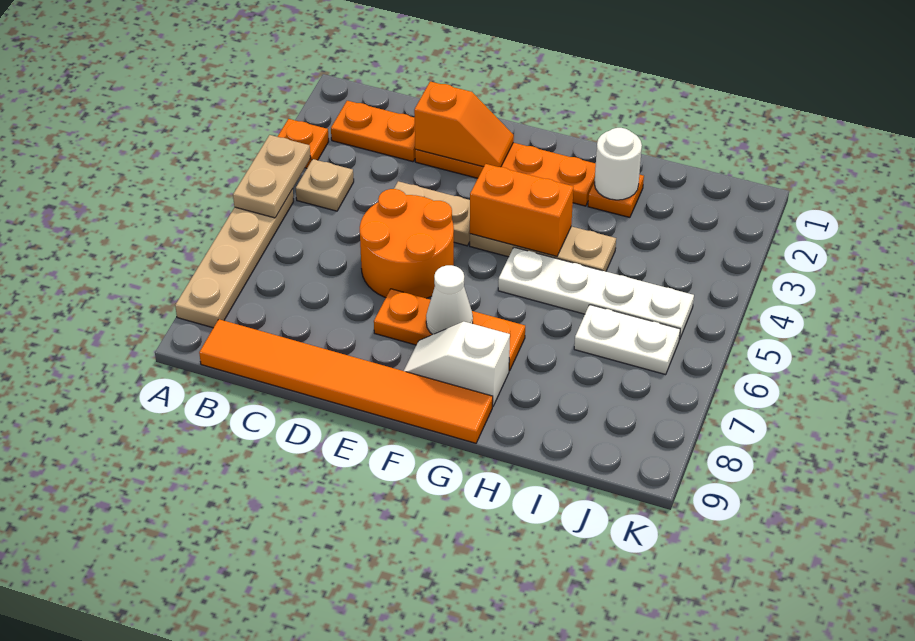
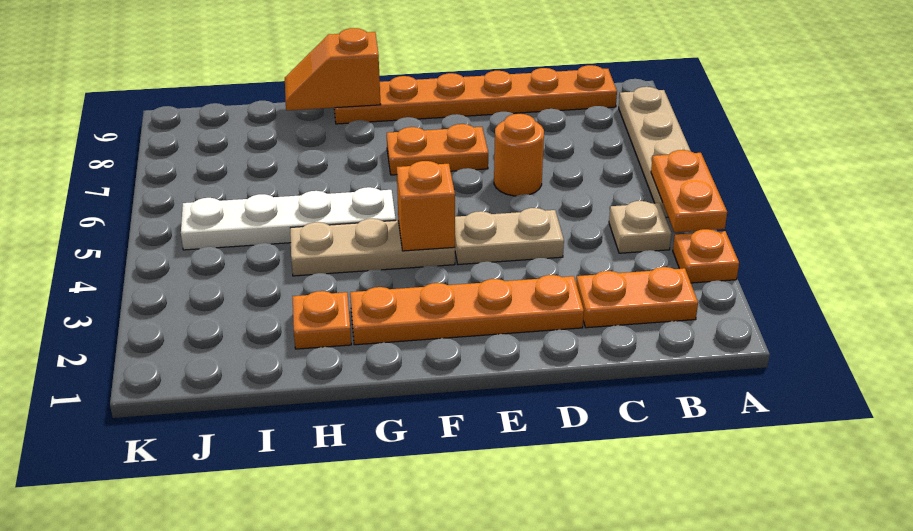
tan 1x2 plate [233,135,311,218] -> orange 1x2 plate [651,150,727,232]
orange 1x6 tile [199,319,493,443] -> orange 1x6 plate [334,65,617,124]
orange 1x2 slope [414,82,514,167] -> orange 1x2 slope moved to [285,28,381,110]
orange 2x2 round brick [360,189,454,298] -> orange 1x1 round brick [494,114,544,196]
orange 1x3 plate [374,289,525,371] -> orange 1x2 plate [387,124,488,175]
orange 1x2 brick [470,164,573,256] -> orange 1x1 brick [397,161,455,251]
white 1x1 cone [426,265,473,335] -> none
white 1x2 slope [404,322,510,407] -> none
white 1x1 round brick [594,128,642,200] -> none
white 1x2 plate [574,305,680,375] -> none

